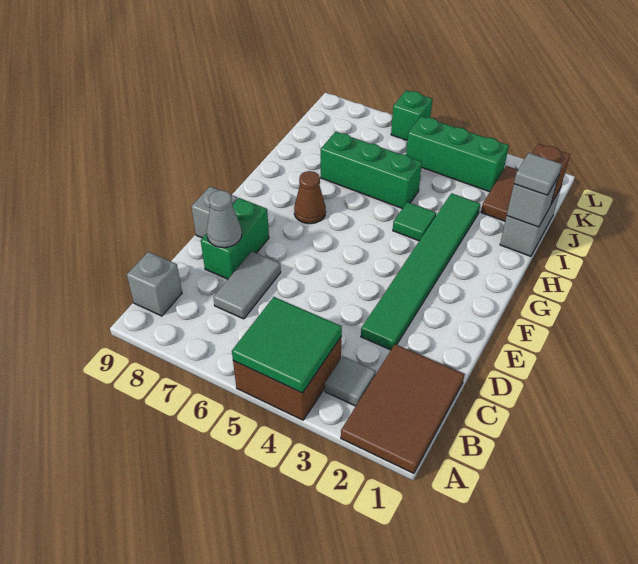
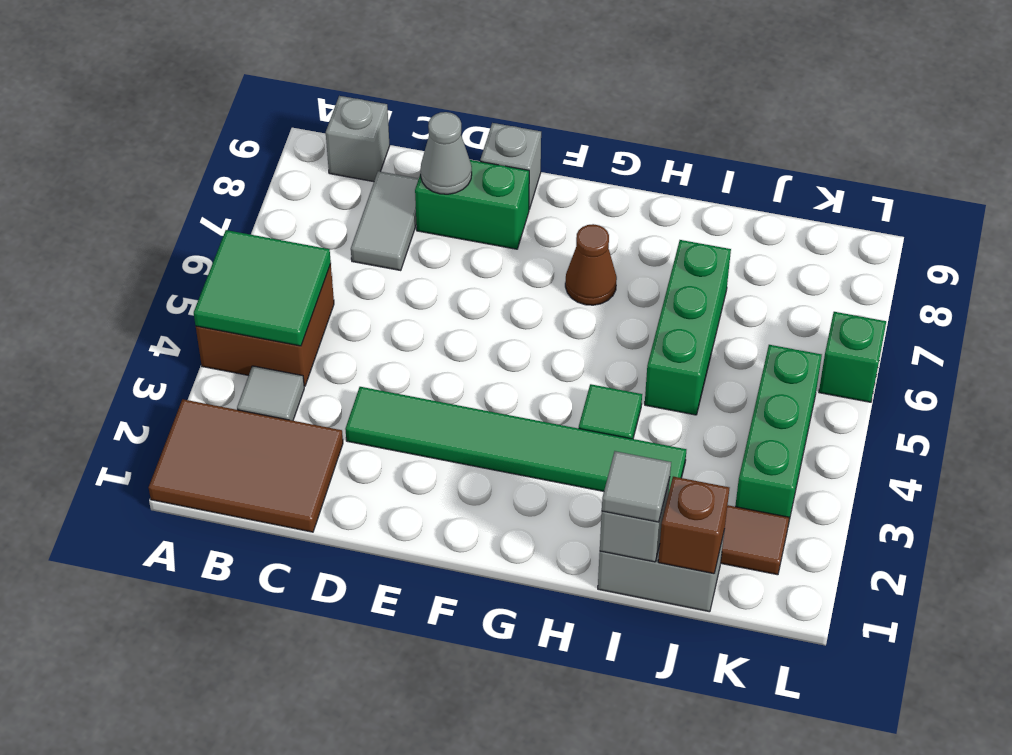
grey 1x2 tile [213,251,281,319] -> grey 1x2 tile turned to [351,171,419,271]

